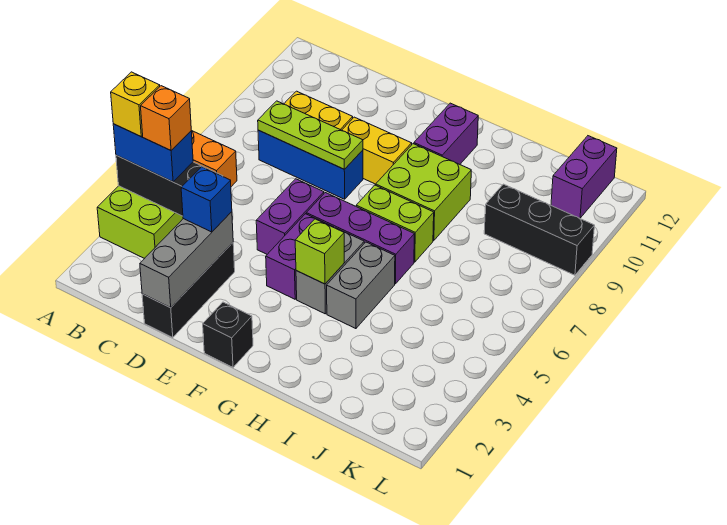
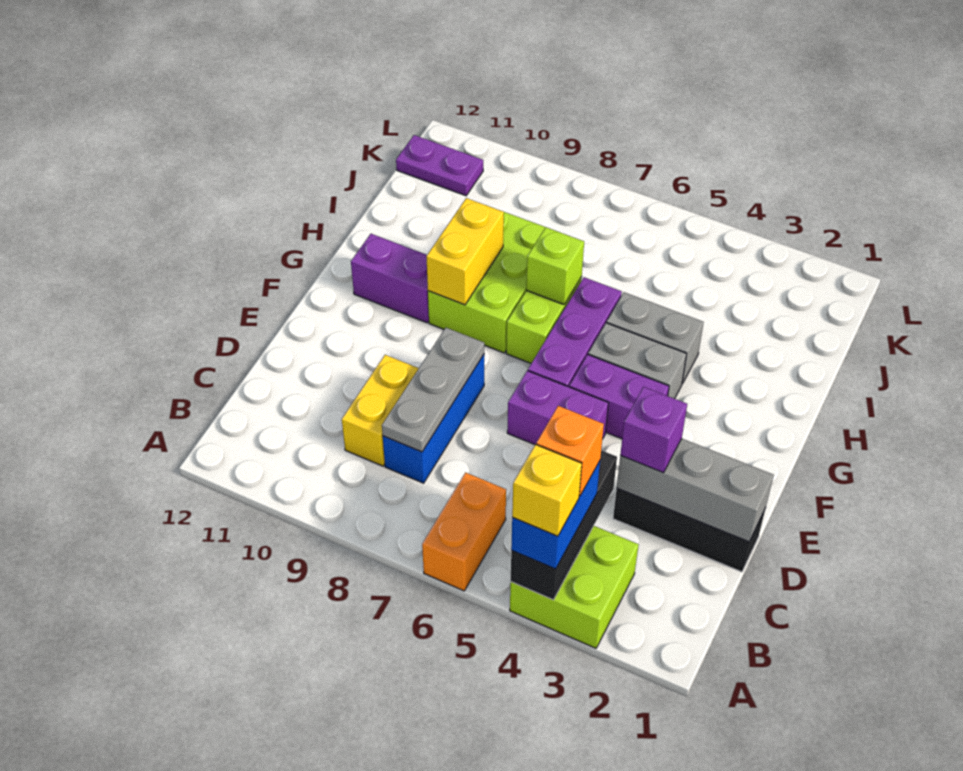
lime 1x3 plate [258,101,363,169] -> grey 1x3 plate [382,328,484,452]
blue 1x1 brick [181,167,232,232] -> purple 1x1 brick [620,387,687,473]
yellow 1x2 brick [342,117,412,184] -> yellow 1x2 brick moved to [426,198,504,305]
black 1x1 brick [203,302,253,367] -> none
lime 1x1 brick [295,219,344,284] -> lime 1x1 brick moved to [526,228,584,304]
lime 2x2 brick [376,144,471,241] -> lime 2x3 brick [428,212,546,353]
black 1x3 brick [484,184,595,275] -> none
purple 1x2 brick [551,136,617,218] -> purple 1x2 plate [396,135,483,196]

